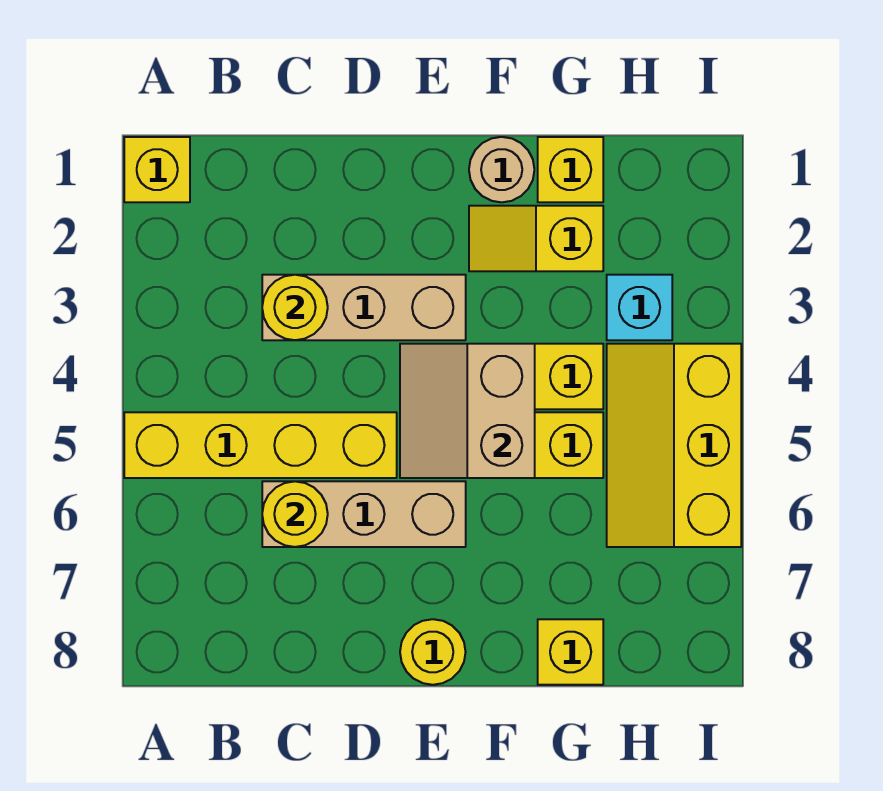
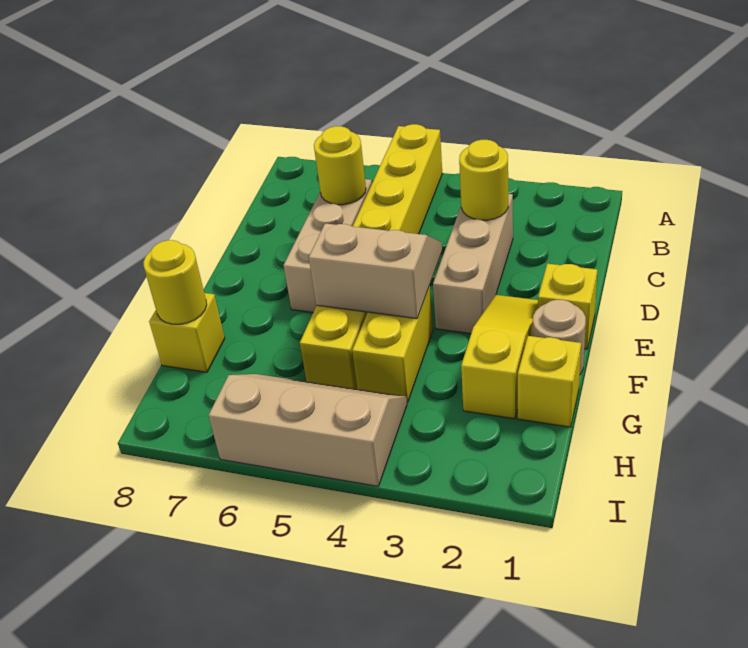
yellow 1x1 brick [124,137,190,202] -> yellow 1x1 brick moved to [538,264,597,349]
yellow 1x1 round brick [400,619,466,685] -> yellow 1x1 round brick moved to [143,240,207,324]
yellow 1x2 slope [469,206,603,271] -> yellow 1x3 slope [461,295,538,419]
cyan 1x1 brick [607,275,672,340] -> none
yellow 2x3 slope [607,344,741,547] -> tan 2x3 slope [208,374,407,486]

